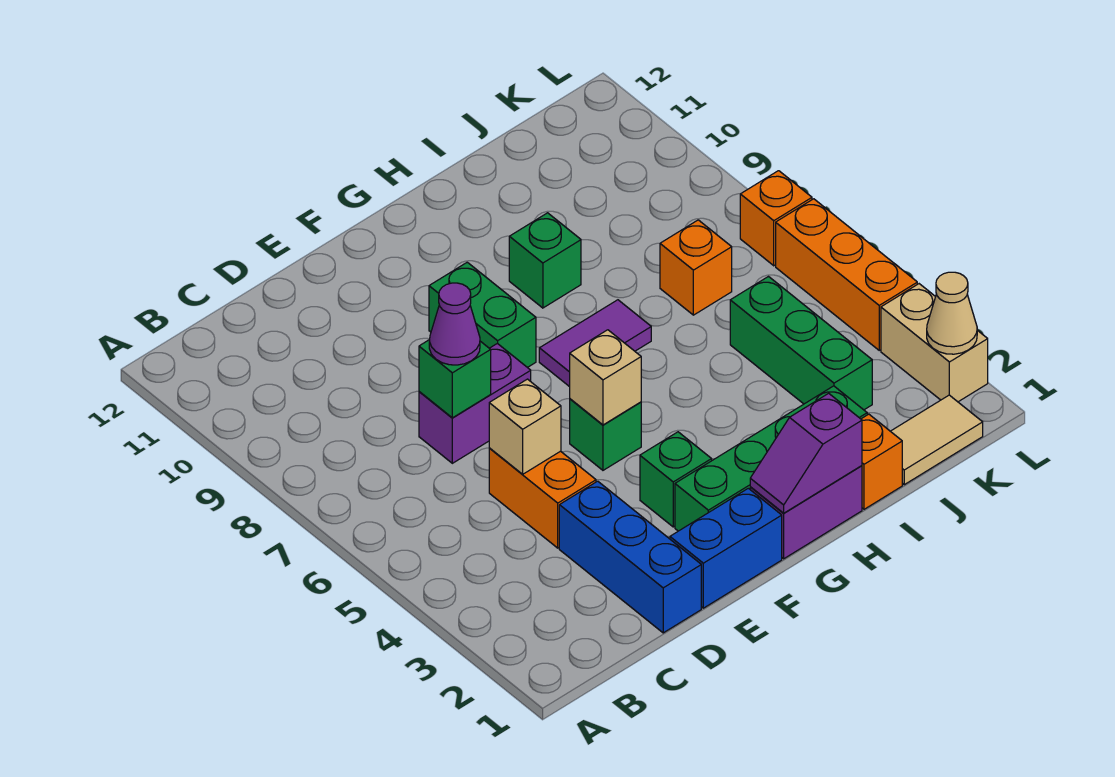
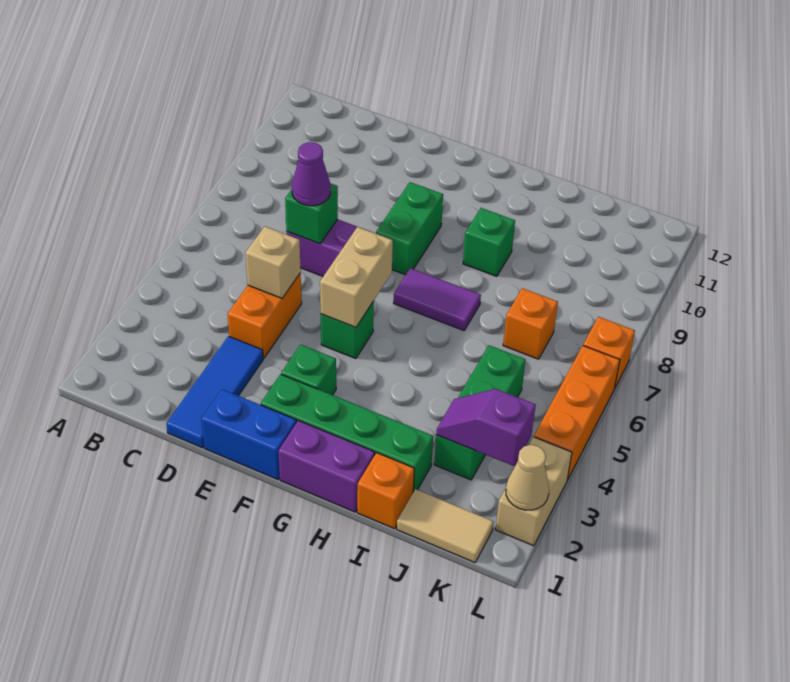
blue 1x3 brick [559,481,701,633] -> blue 1x3 tile [166,336,263,448]
tan 1x1 brick [570,330,641,425] -> tan 1x2 brick [320,227,393,327]
purple 1x2 slope [750,393,862,513] -> purple 1x2 slope moved to [436,389,536,466]

